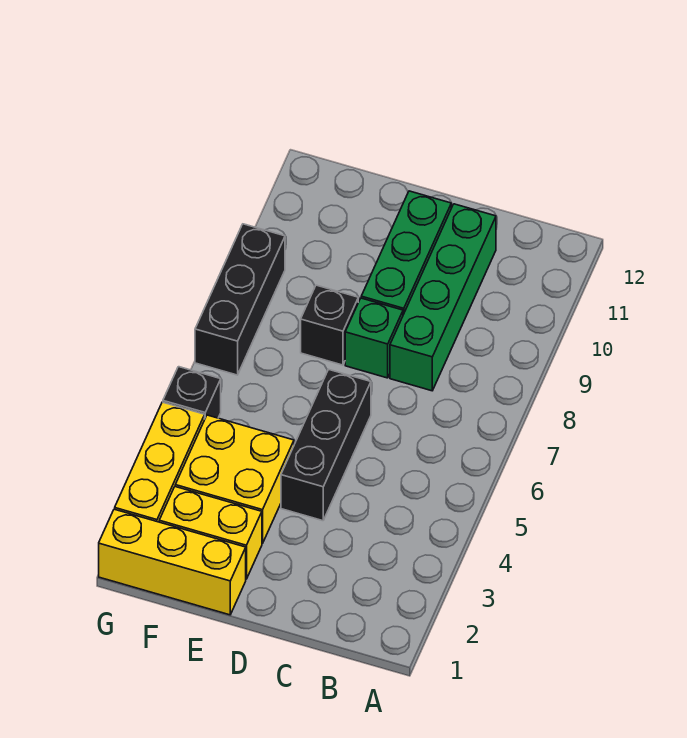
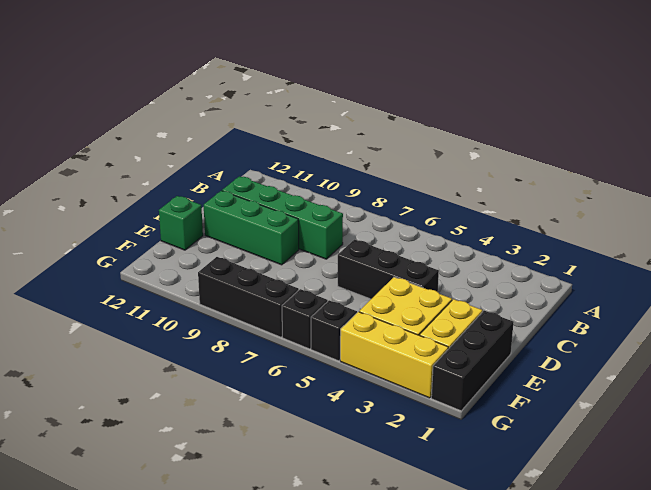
green 1x1 brick [345,298,403,378] -> green 1x1 brick moved to [159,196,203,250]
yellow 1x3 brick [99,509,246,615] -> black 1x3 brick [431,311,514,411]
black 1x1 brick [301,285,358,365] -> black 1x1 brick moved to [282,289,328,349]

